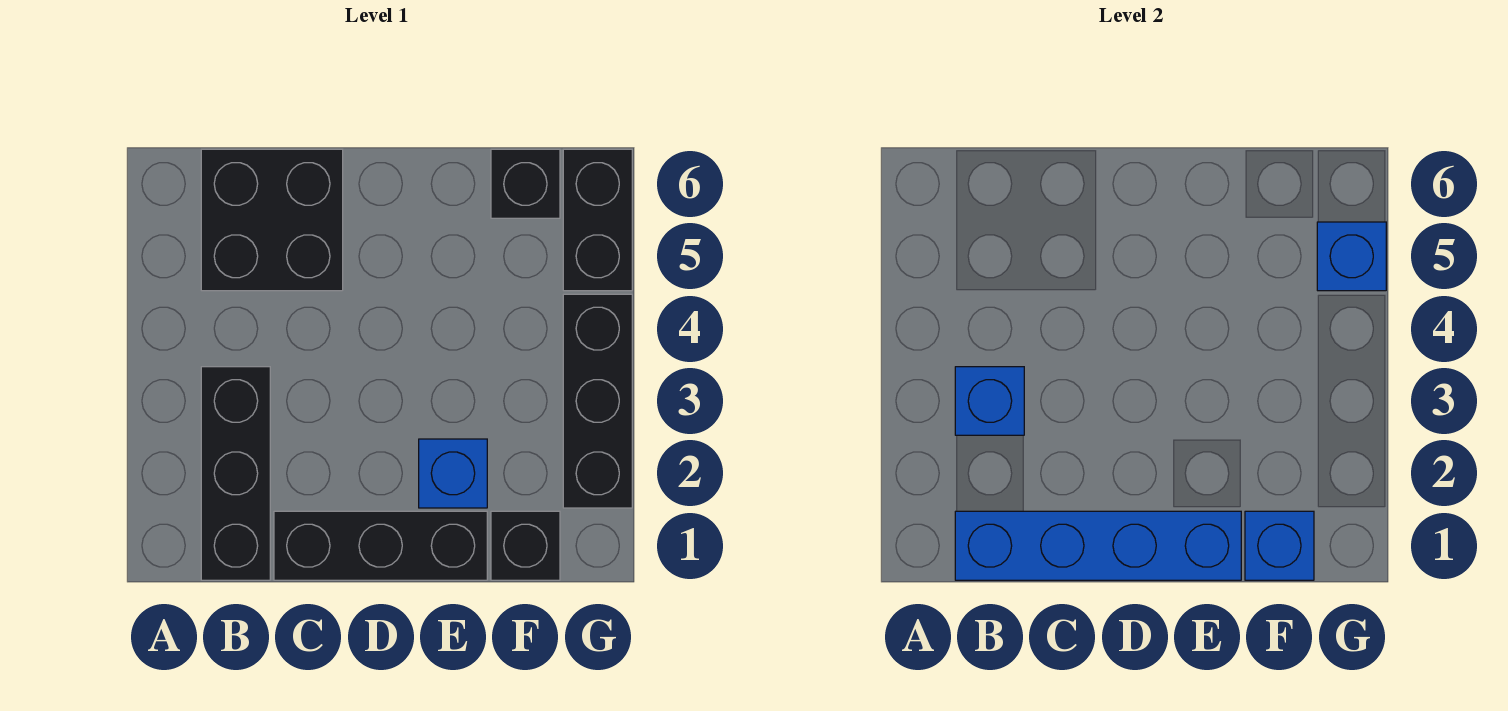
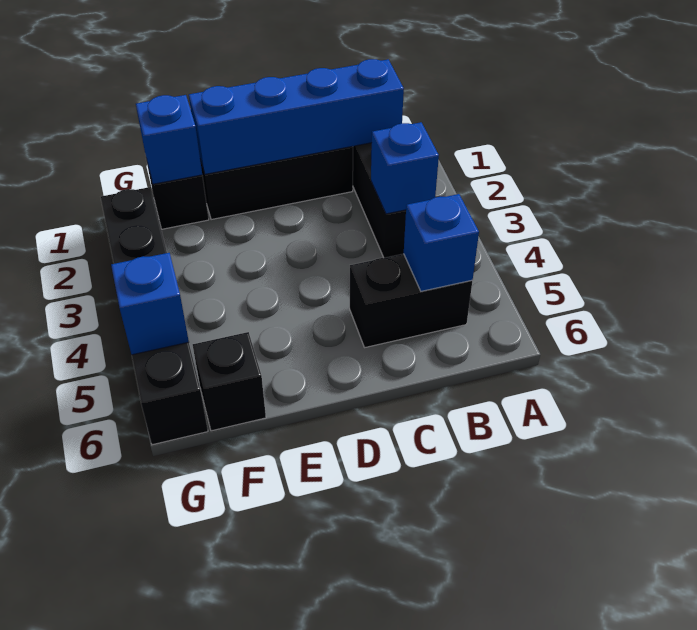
black 2x2 brick [201,149,343,291] -> black 1x2 brick [350,254,472,347]
blue 1x1 brick [419,439,487,508] -> blue 1x1 brick moved to [404,194,479,291]

